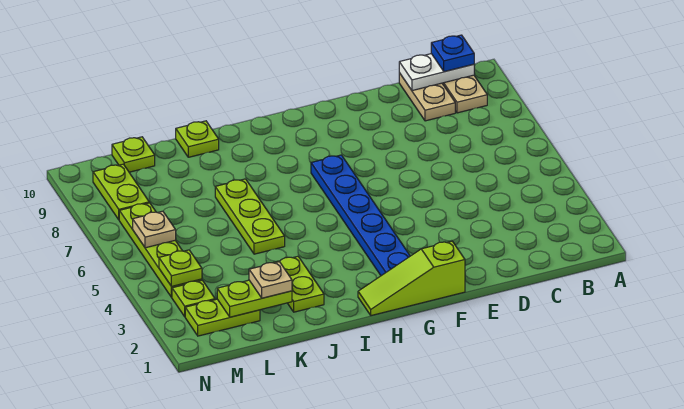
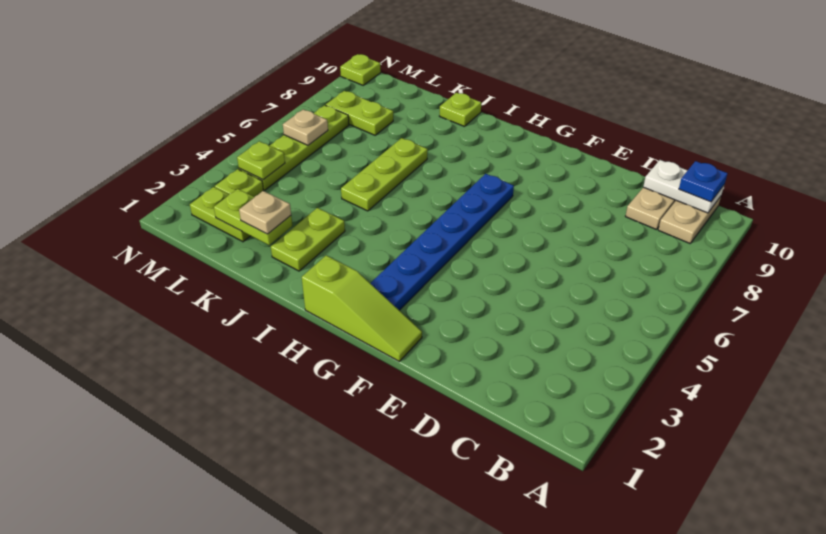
lime 1x3 slope [358,241,465,316] -> lime 1x3 slope turned to [302,255,422,361]
lime 1x1 plate [112,137,155,172] -> lime 1x1 plate moved to [340,54,381,85]
lime 1x2 plate [93,164,149,220] -> lime 1x2 plate turned to [326,91,393,135]

